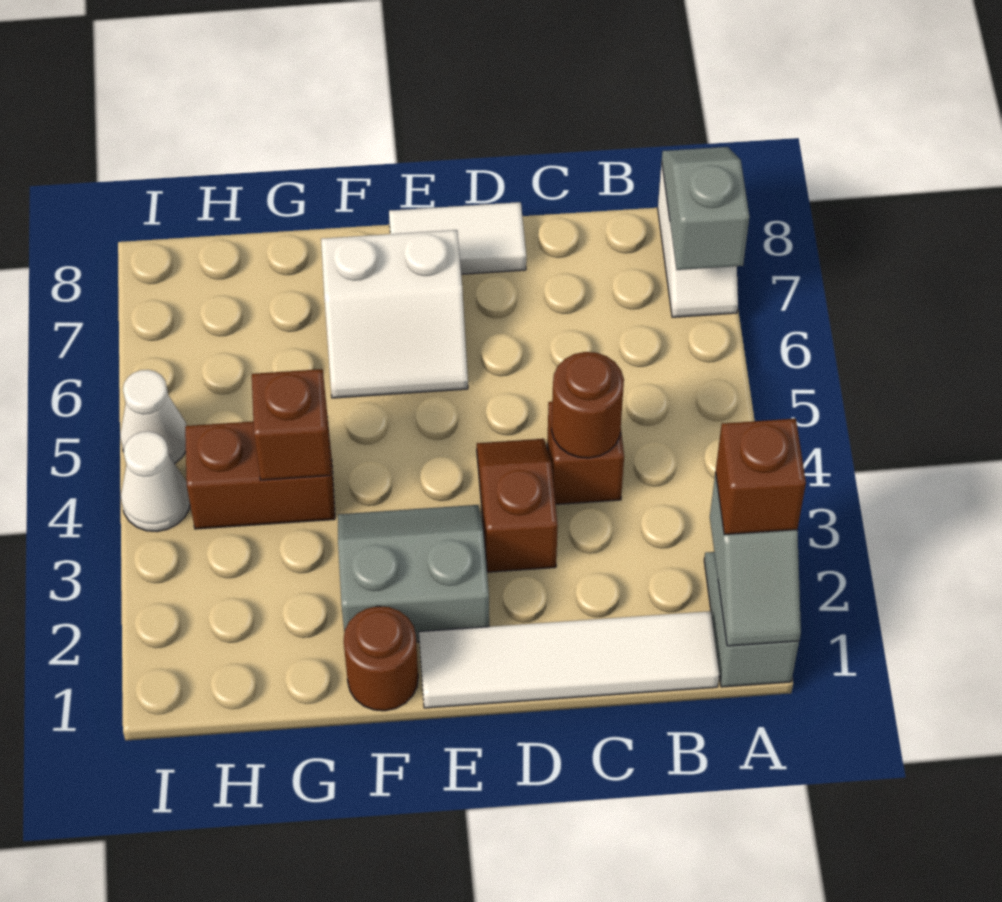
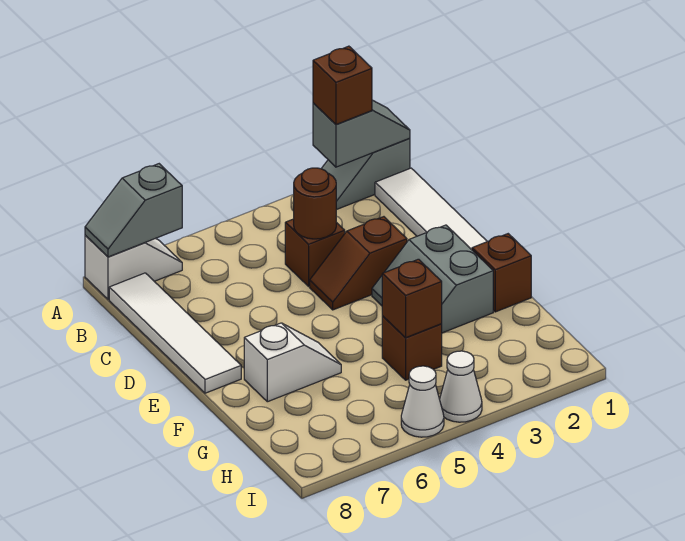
white 1x2 tile [389,202,526,274] -> white 1x4 tile [109,273,241,393]
white 2x2 slope [321,230,468,398] -> white 1x2 slope [244,323,341,402]
brown 1x1 round brick [344,606,418,711] -> brown 1x1 brick [472,234,531,312]
brown 1x2 brick [185,421,335,529] -> brown 1x1 brick [382,316,442,380]

